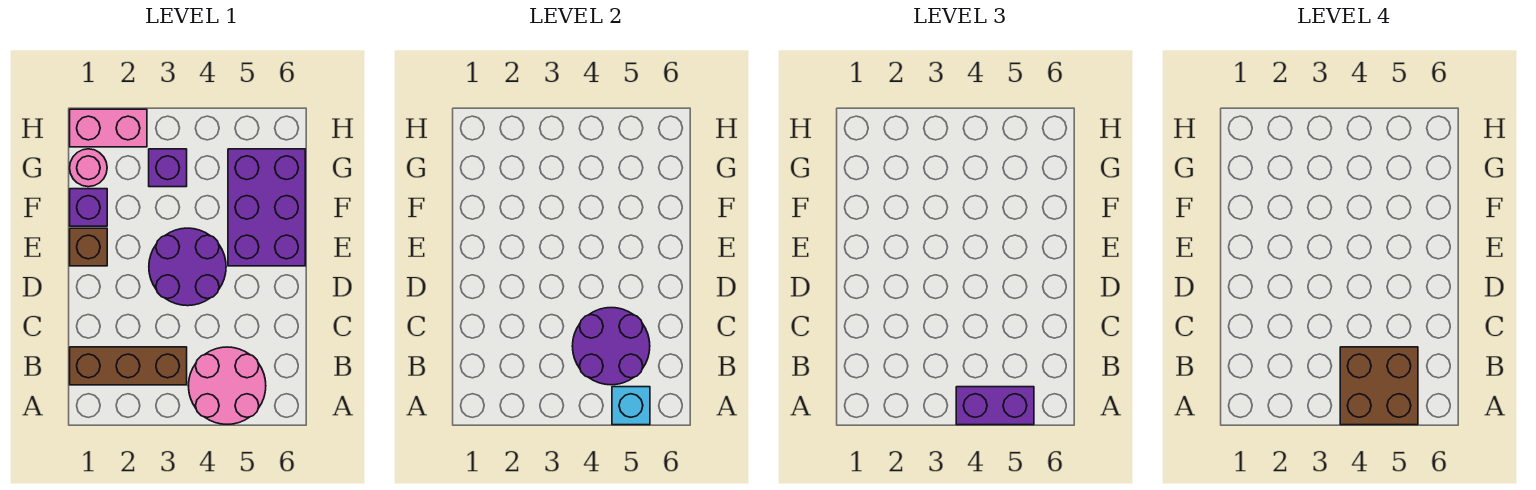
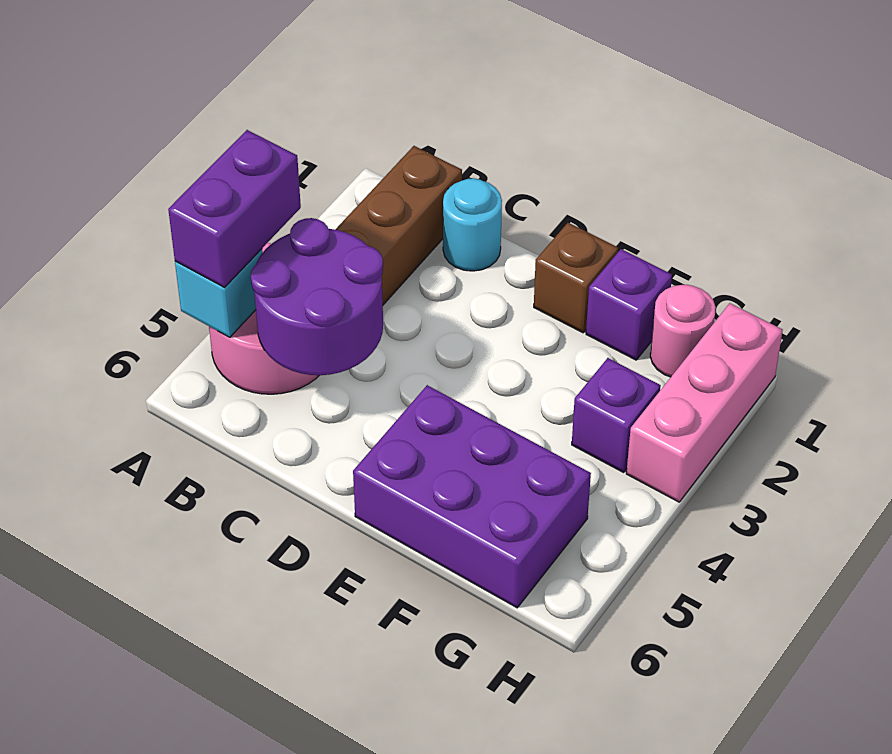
brown 2x2 brick [1340,347,1418,425] -> none
none -> cyan 1x1 round brick [443,178,502,271]
purple 2x2 round brick [149,228,226,306] -> none
pink 1x2 brick [70,109,147,147] -> pink 1x3 brick [626,303,783,502]

